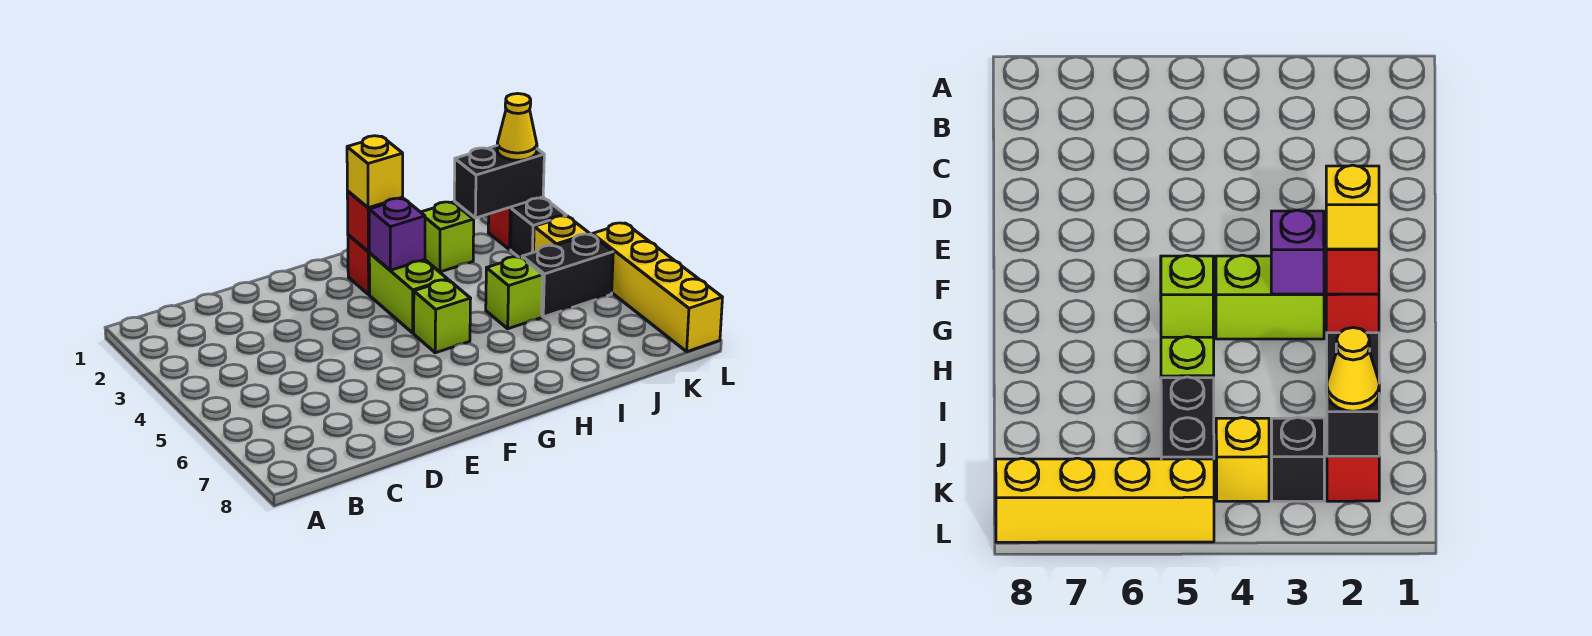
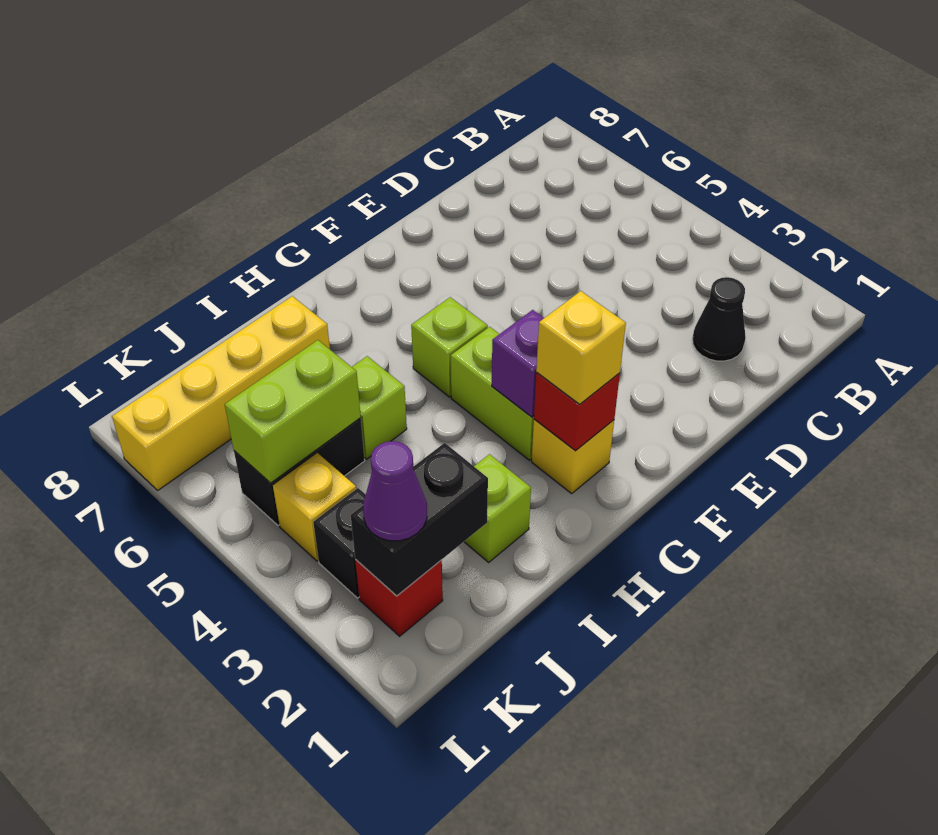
none -> black 1x1 cone [692,277,746,361]
red 1x1 brick [348,235,370,295] -> yellow 1x1 brick [532,419,614,494]
none -> lime 1x2 brick [225,340,361,483]
yellow 1x1 cone [497,94,537,160] -> purple 1x1 cone [363,441,427,541]
yellow 1x4 brick [592,223,723,352] -> yellow 1x4 brick turned to [112,296,330,490]

